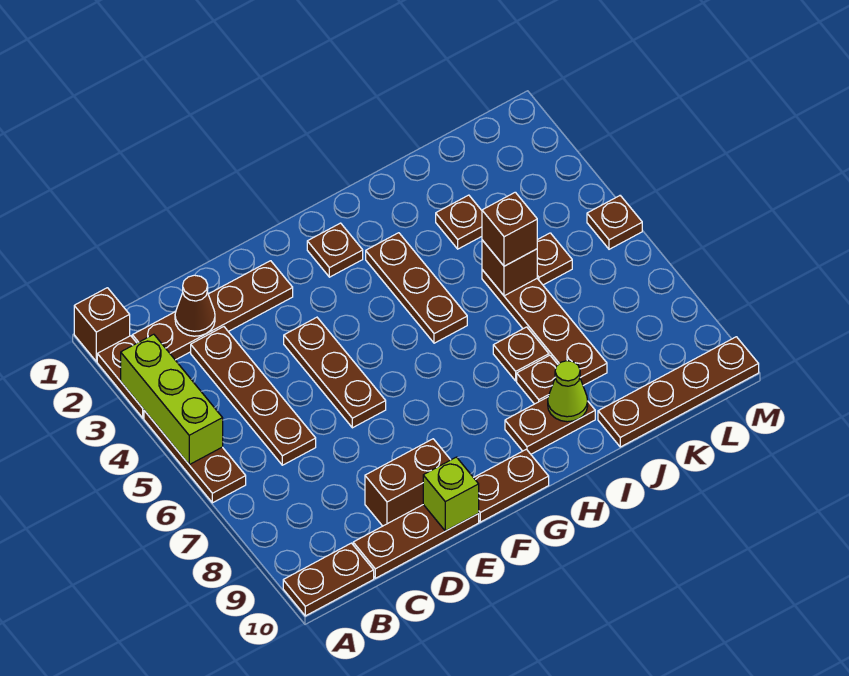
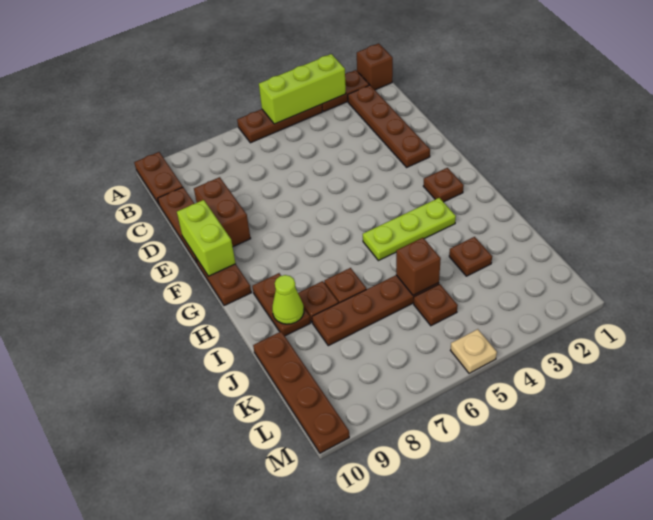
brown 1x1 cone [175,275,215,336] -> none
brown 1x4 plate [191,327,316,465] -> none
brown 1x3 plate [284,317,386,428] -> none
lime 1x1 brick [423,457,479,531] -> lime 1x2 brick [177,200,236,276]
brown 1x3 plate [366,233,467,343] -> lime 1x3 plate [363,198,456,261]
brown 1x1 brick [482,192,537,266] -> none
brown 1x1 plate [587,196,642,249] -> tan 1x1 plate [451,329,497,373]

